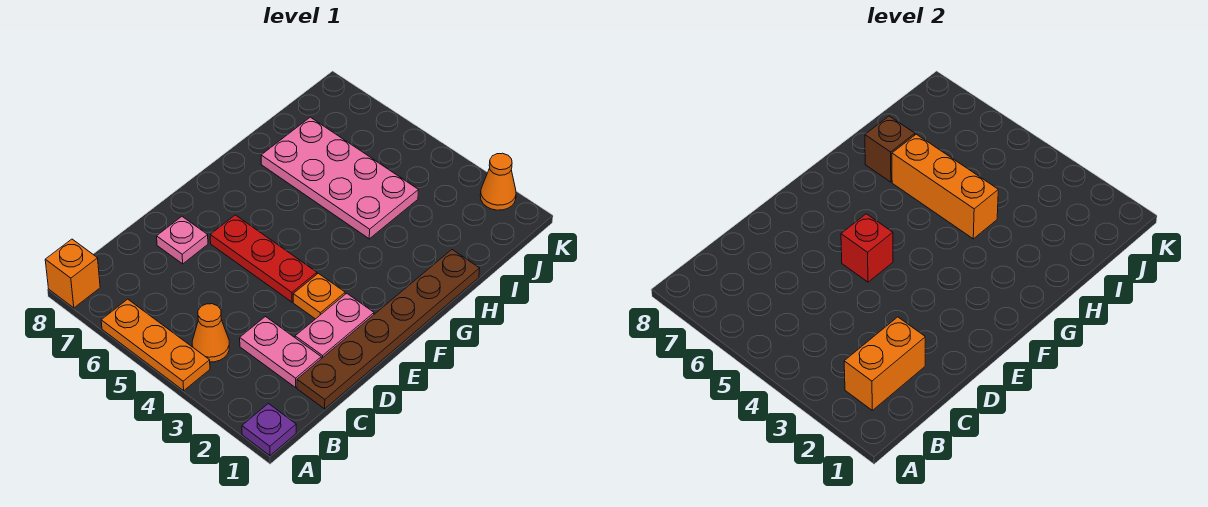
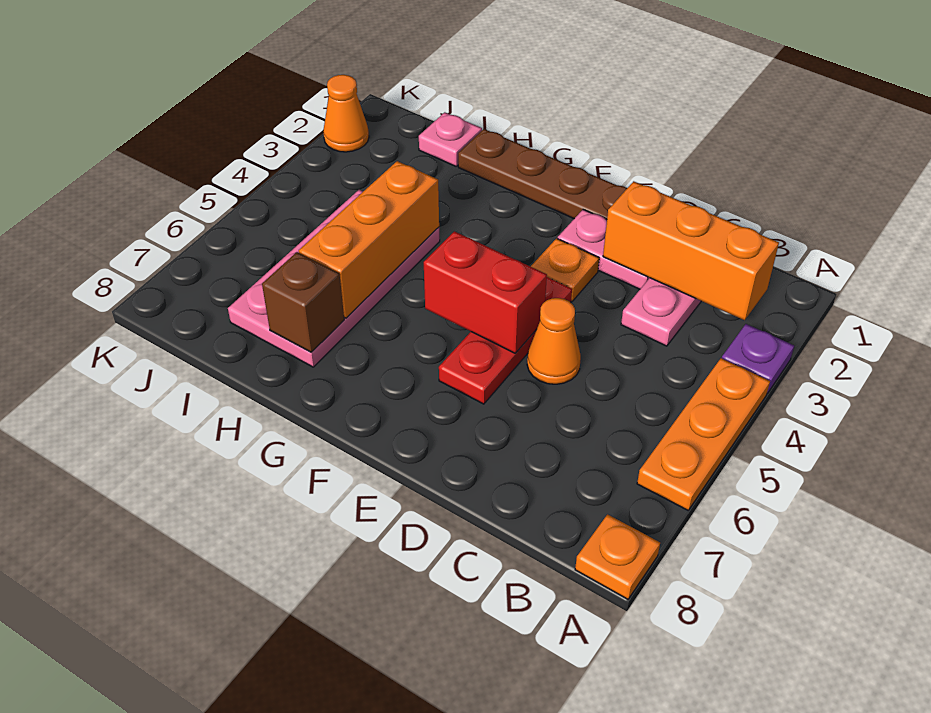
purple 1x1 plate [242,404,296,456] -> purple 1x1 plate moved to [722,324,794,393]
orange 1x1 brick [45,239,100,308] -> orange 1x1 plate [575,514,660,599]
orange 1x2 brick [844,317,925,410] -> orange 1x3 brick [603,181,779,320]
orange 1x1 cone [192,304,229,362] -> orange 1x1 cone moved to [527,298,581,384]
pink 1x1 plate [157,217,208,264] -> pink 1x1 plate moved to [419,112,482,166]
red 1x1 brick [841,214,893,282] -> red 1x2 brick [424,231,547,353]

